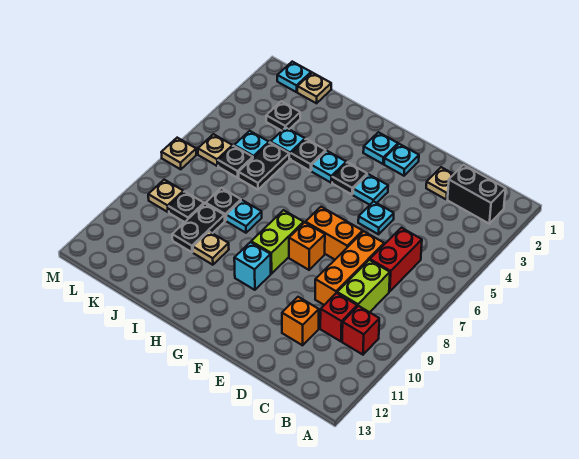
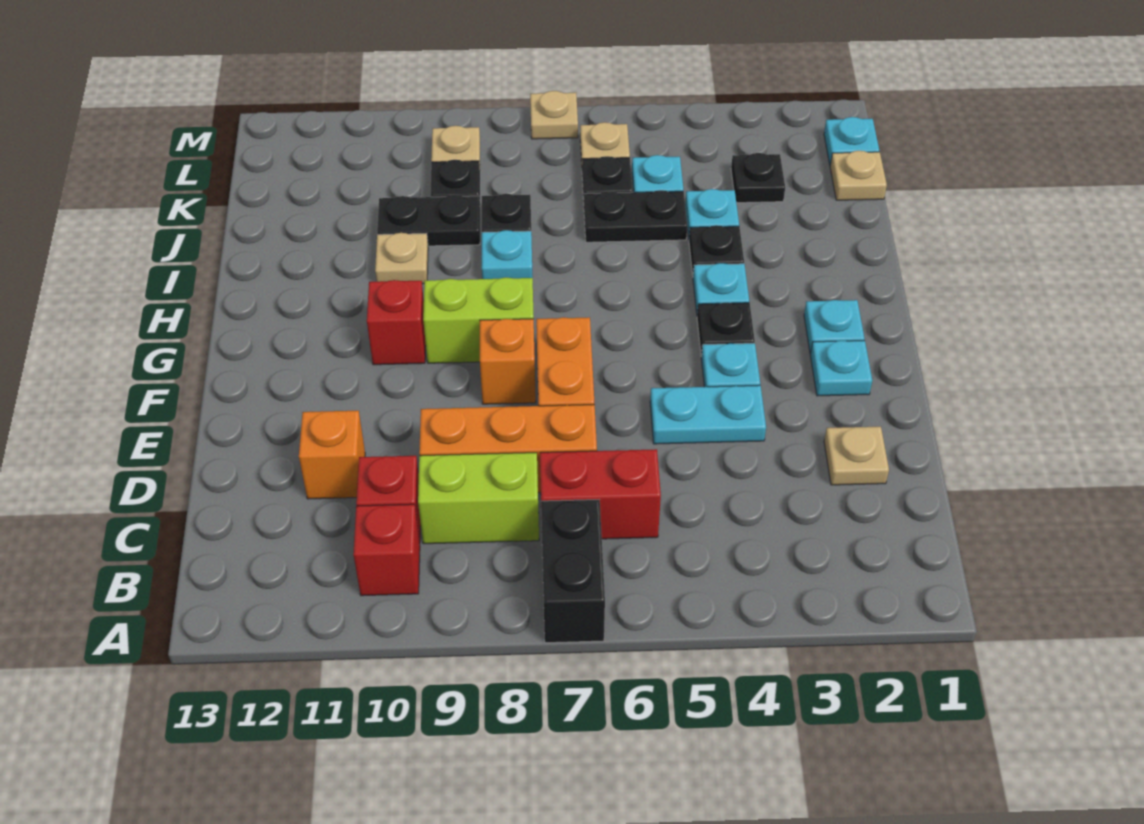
black 1x2 brick [448,165,506,224] -> black 1x2 brick moved to [541,500,605,643]
cyan 1x1 plate [358,201,394,234] -> cyan 1x2 plate [650,385,766,444]
cyan 1x1 brick [234,242,271,290] -> red 1x1 brick [367,280,426,365]

